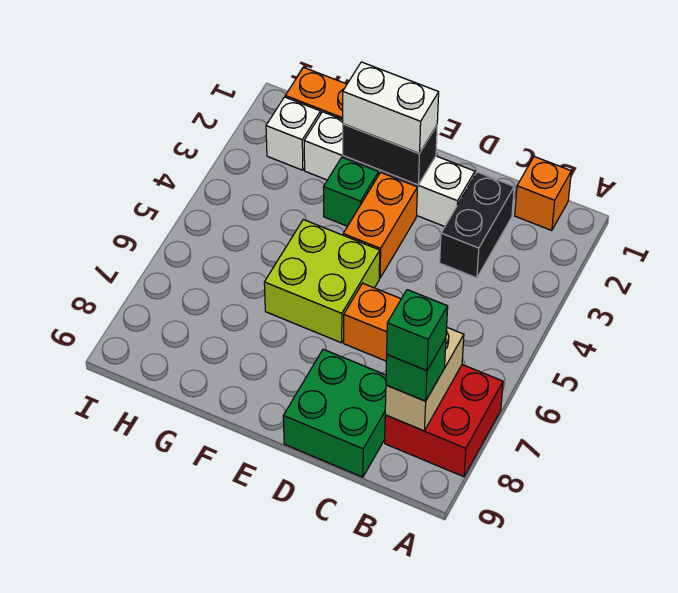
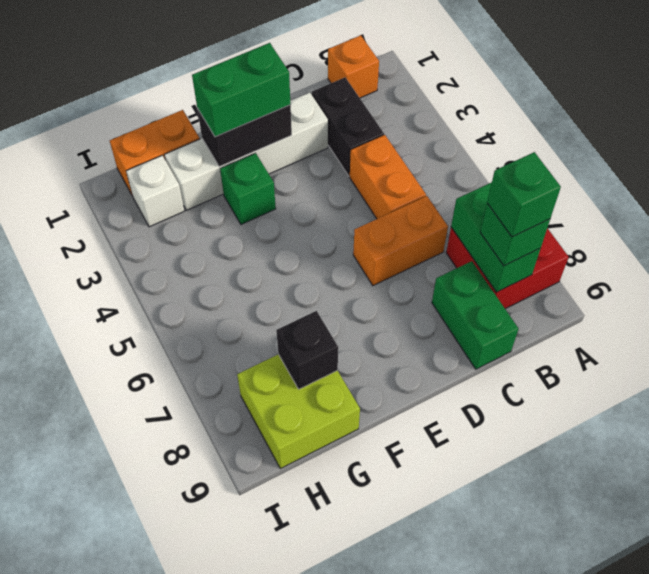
tan 1x2 brick [385,328,464,431] -> green 1x2 brick [451,183,541,292]
green 2x2 brick [283,349,386,477] -> green 1x2 brick [432,261,519,369]
white 1x2 brick [343,62,439,154] -> green 1x2 brick [192,43,290,137]
orange 1x2 brick [343,172,417,278] -> orange 1x2 brick moved to [350,135,426,219]
lime 2x2 brick [264,220,380,343] -> lime 2x2 brick moved to [237,354,360,469]
none -> black 1x1 brick [276,311,338,389]

